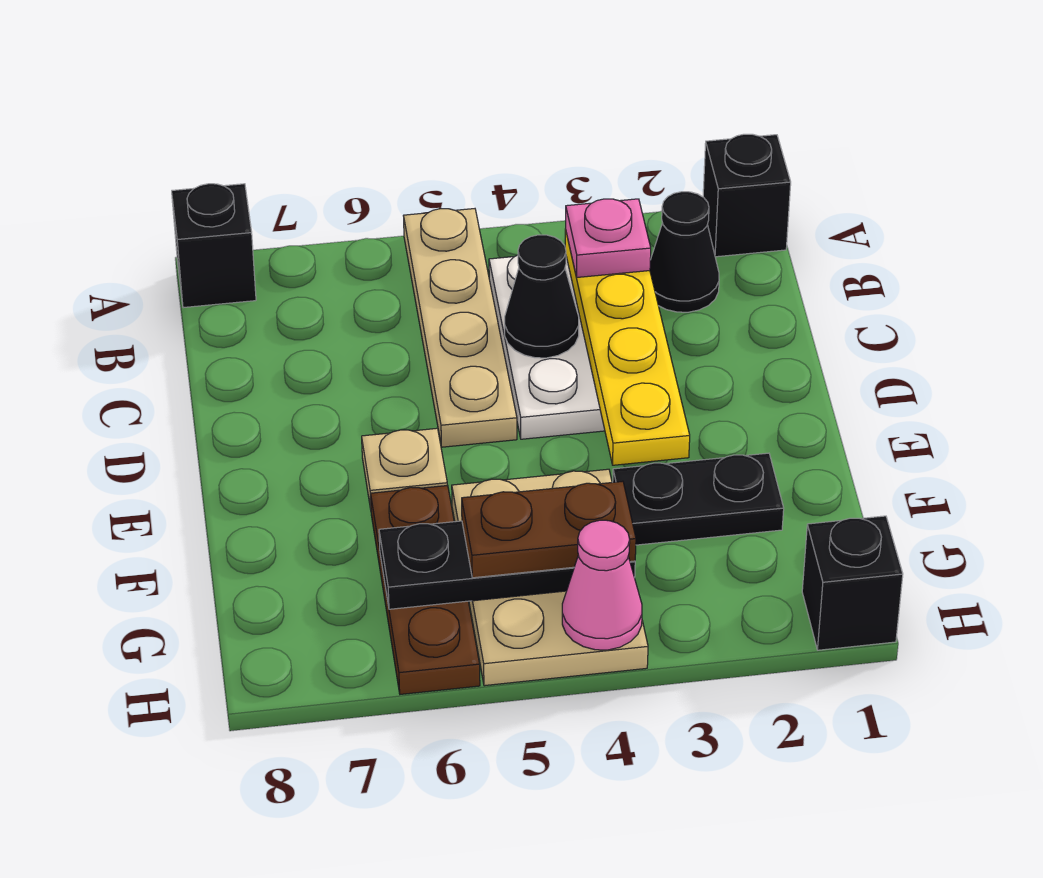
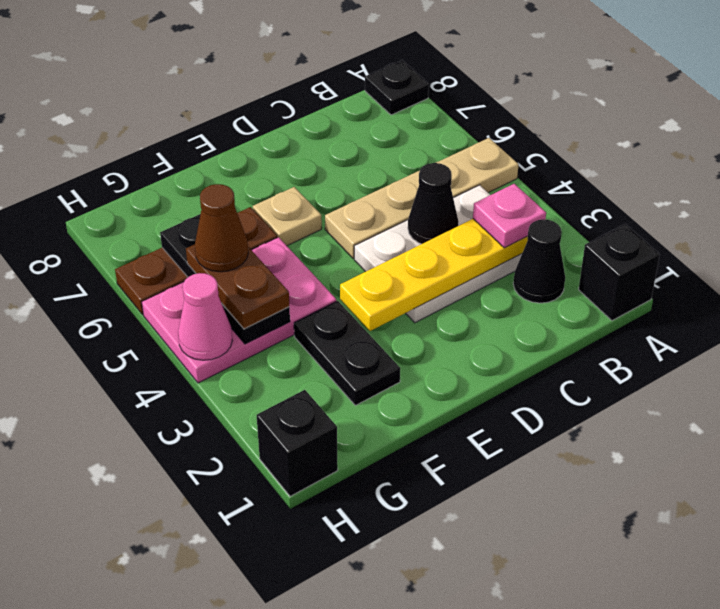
black 1x1 brick [172,184,256,308] -> black 1x1 plate [365,60,429,115]
tan 2x3 plate [452,469,648,686] -> pink 2x3 plate [142,237,336,383]
none -> brown 1x1 cone [195,184,248,272]

